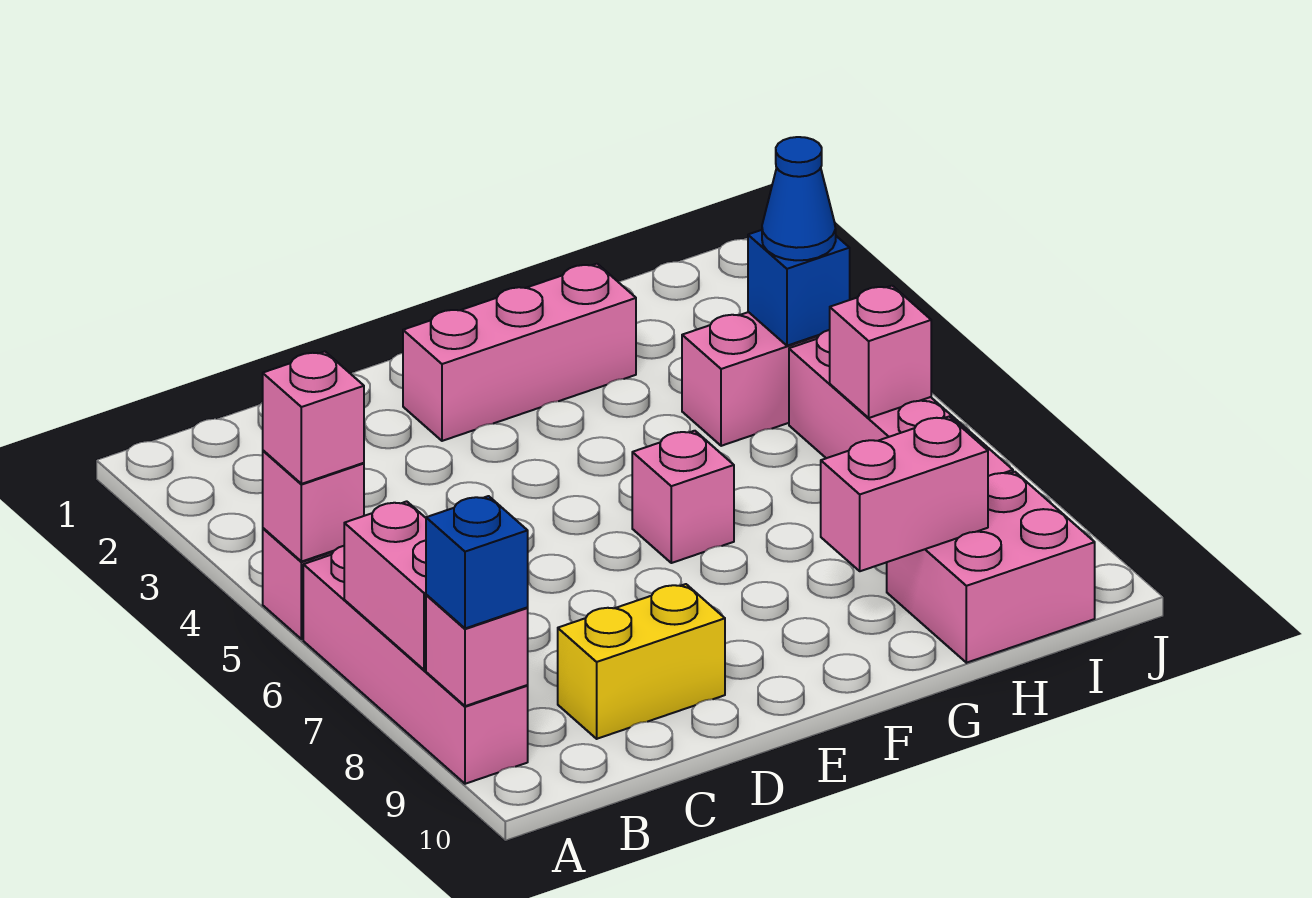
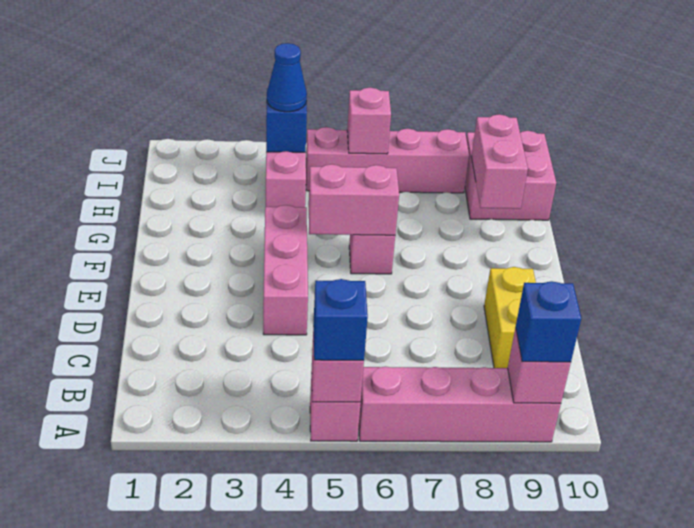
pink 1x1 brick [263,352,364,484] -> blue 1x1 brick [313,279,368,360]
pink 1x2 brick [344,501,426,670] -> pink 1x2 brick moved to [309,164,399,235]
pink 1x3 brick [403,264,636,441] -> pink 1x3 brick moved to [263,205,308,335]

